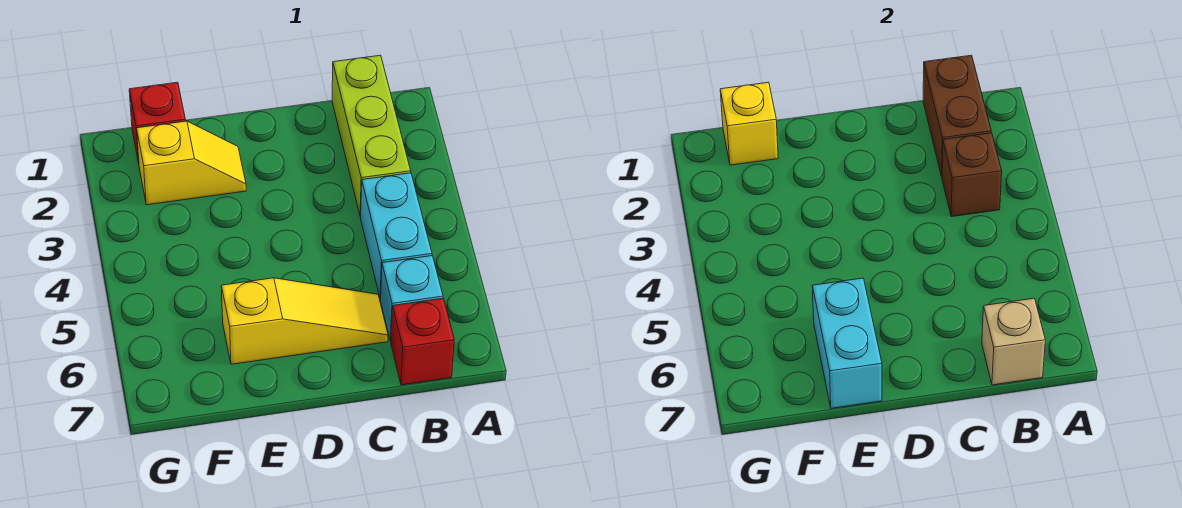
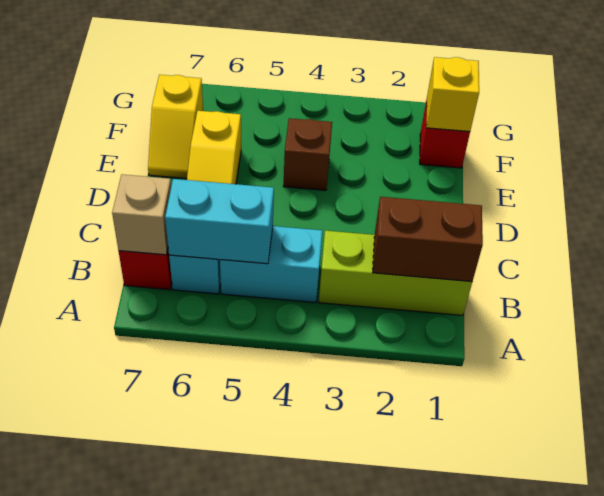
brown 1x1 brick [942,133,1002,217] -> brown 1x1 brick moved to [283,118,332,190]
yellow 1x2 slope [137,121,246,205] -> yellow 1x2 slope moved to [148,75,203,178]
cyan 1x2 brick [812,278,882,408] -> cyan 1x2 brick moved to [165,179,274,264]

